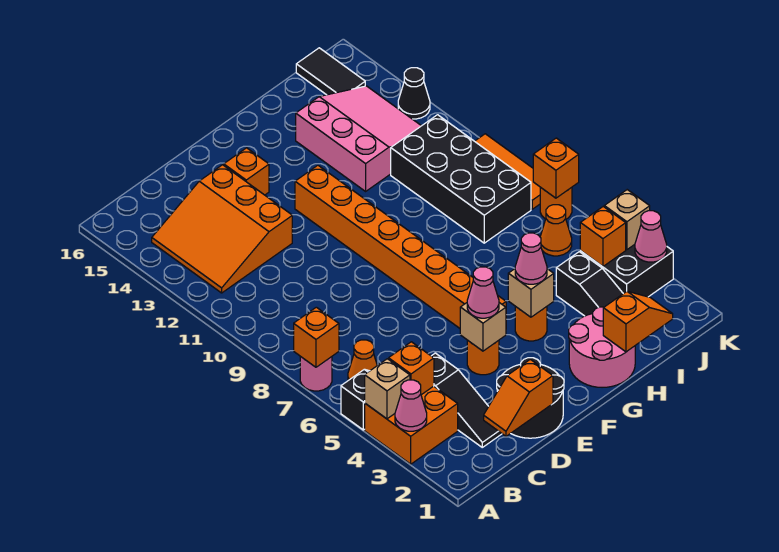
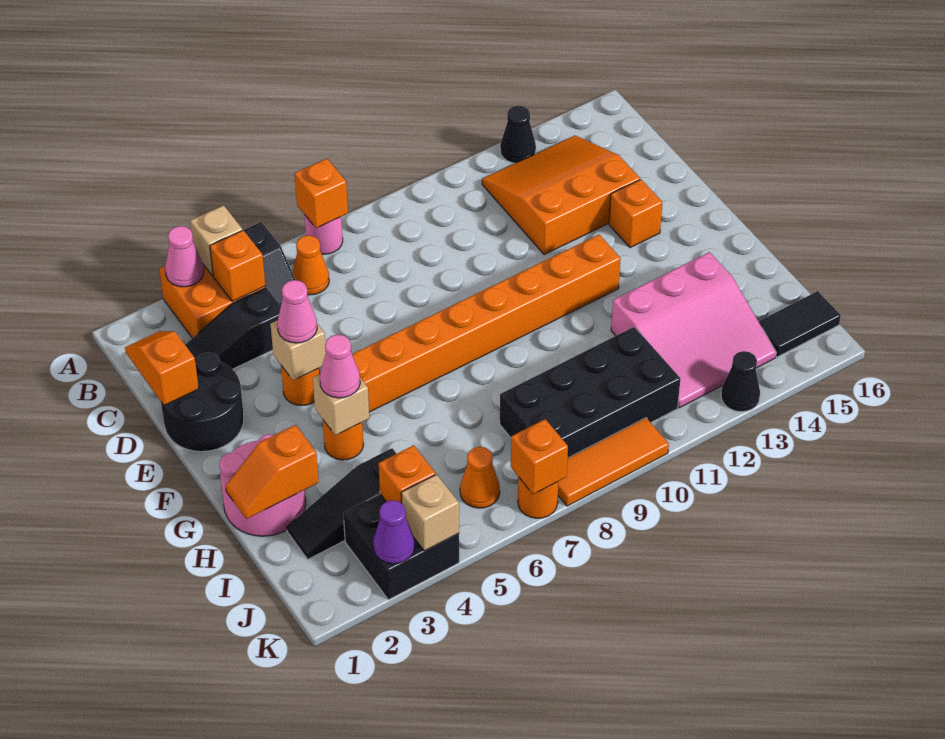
none -> black 1x1 cone [500,106,536,163]
orange 1x2 slope [603,291,673,352] -> orange 1x2 slope turned to [226,425,319,519]
pink 1x1 cone [635,211,667,262] -> purple 1x1 cone [373,500,415,564]

